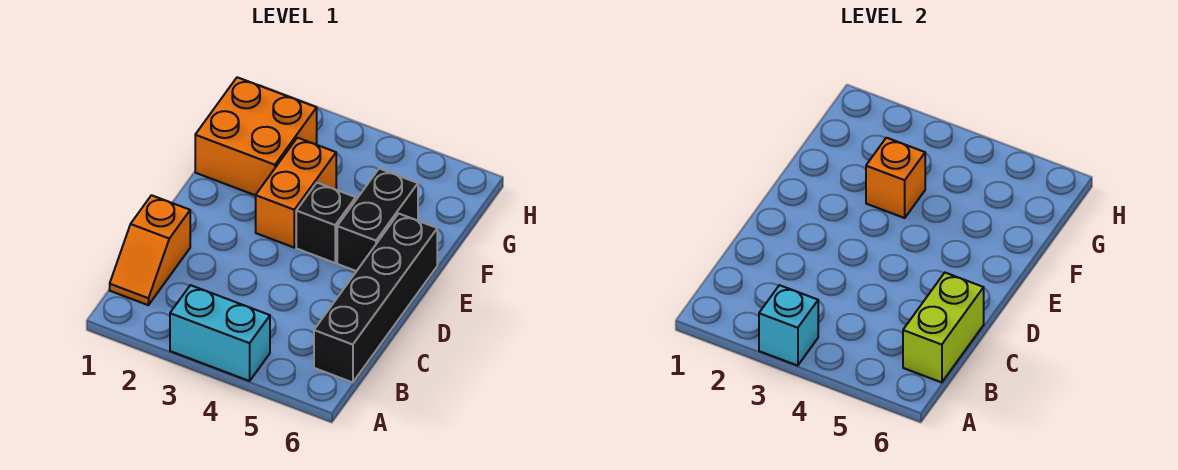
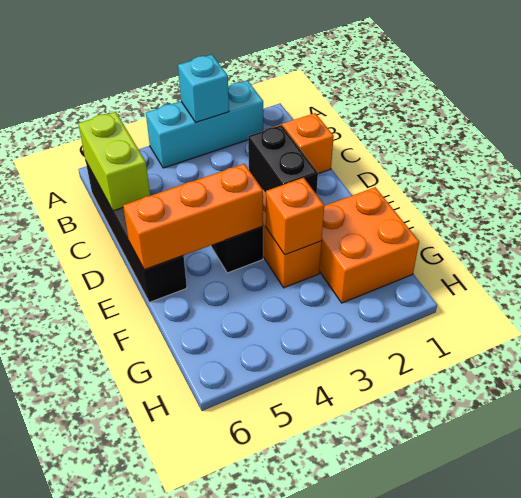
cyan 1x2 brick [170,285,270,381] -> cyan 1x3 brick [146,81,263,168]
none -> orange 1x3 brick [123,164,263,270]
black 1x2 brick [337,169,418,271] -> black 1x2 brick moved to [248,125,318,194]

